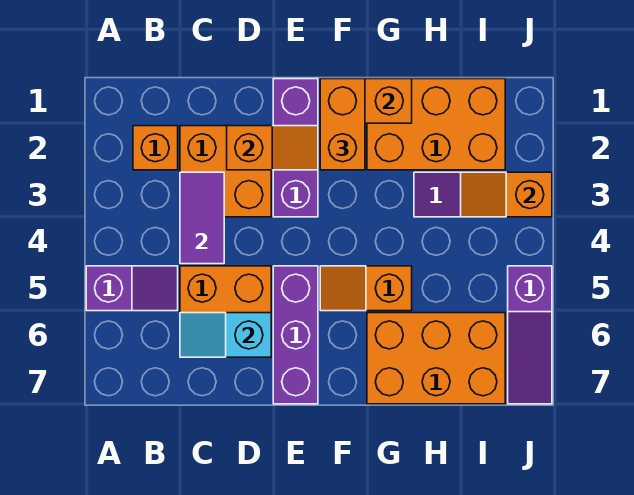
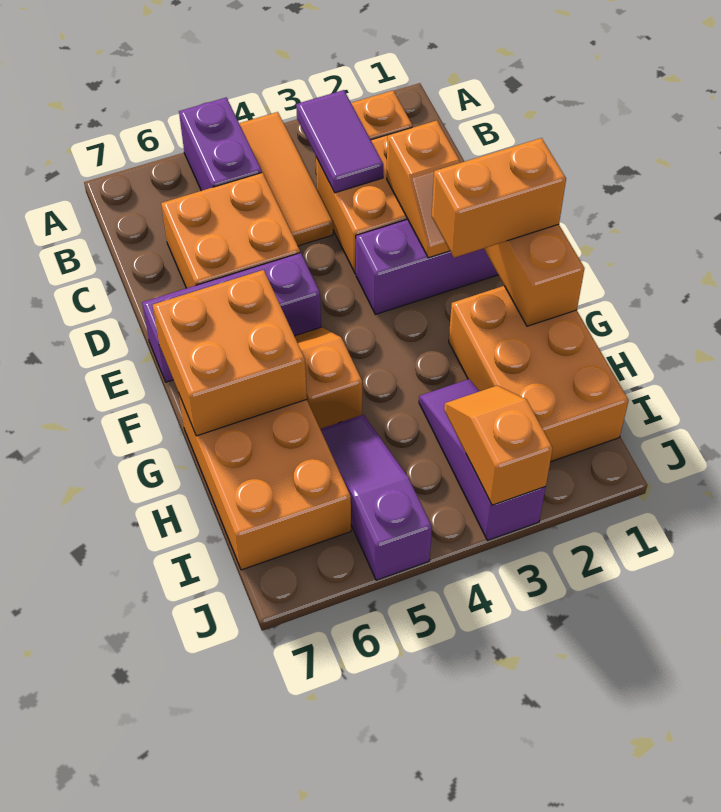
none -> orange 1x3 tile [239,112,333,246]
purple 1x2 slope [86,266,178,311] -> purple 1x2 brick [179,97,262,191]
purple 1x2 tile [180,172,224,264] -> purple 1x2 tile turned to [296,90,383,193]
cyan 1x2 slope [180,313,271,357] -> none
none -> orange 2x2 brick [153,270,307,436]
purple 1x3 slope [508,266,552,404] -> purple 1x3 slope turned to [320,415,432,580]

